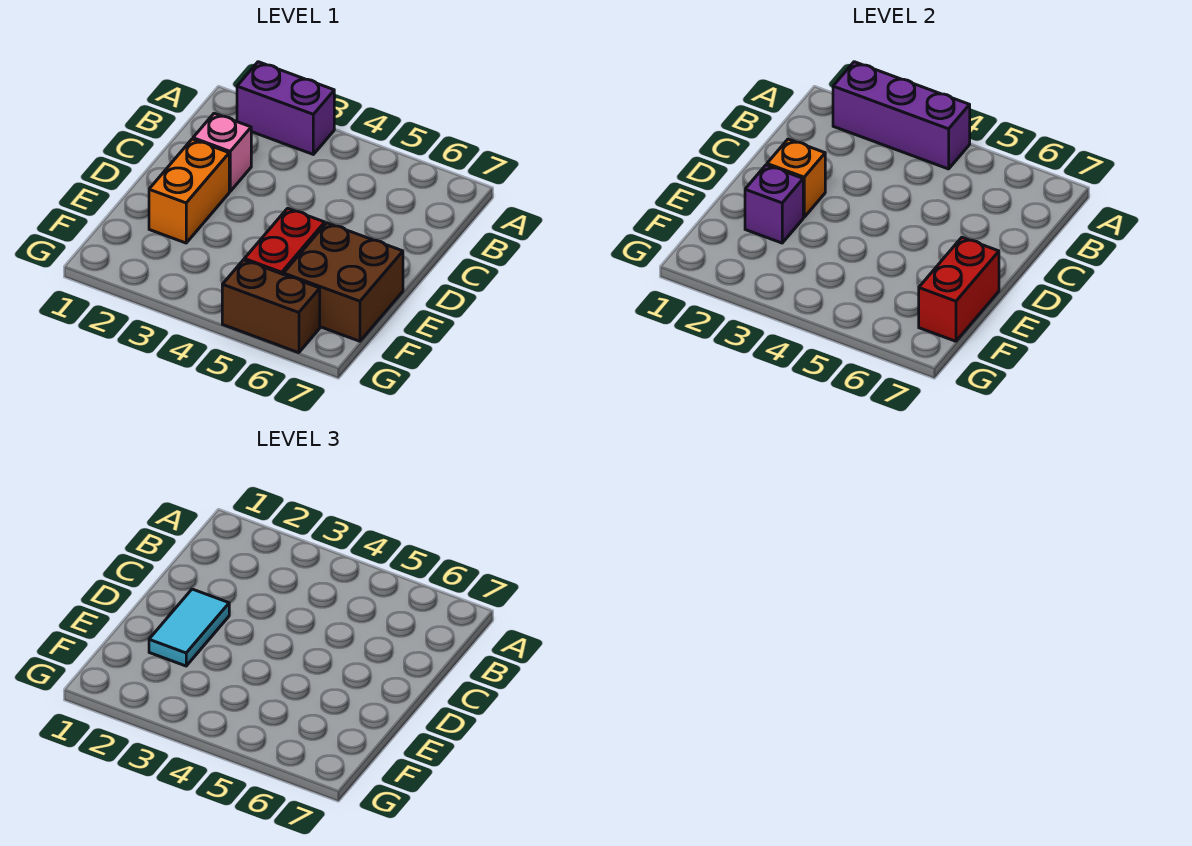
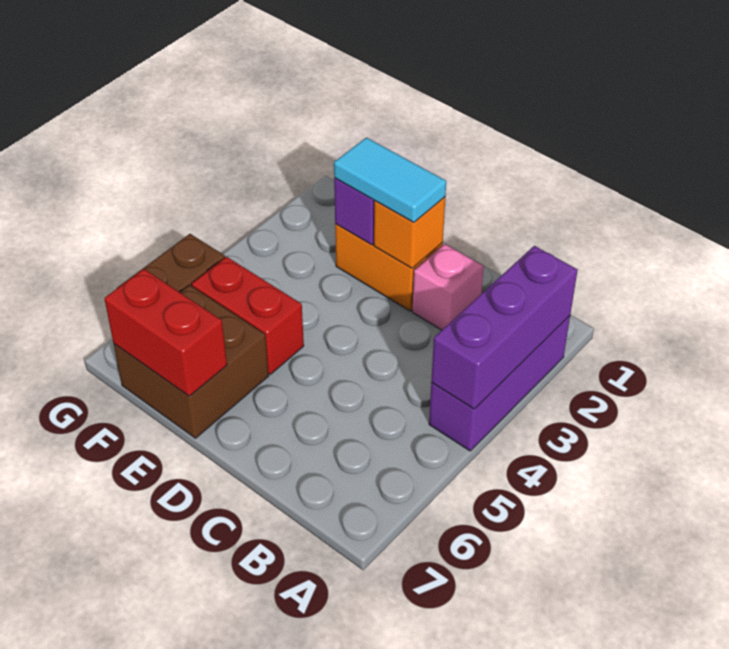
purple 1x2 brick [237,62,334,154] -> purple 1x3 brick [429,316,570,451]

